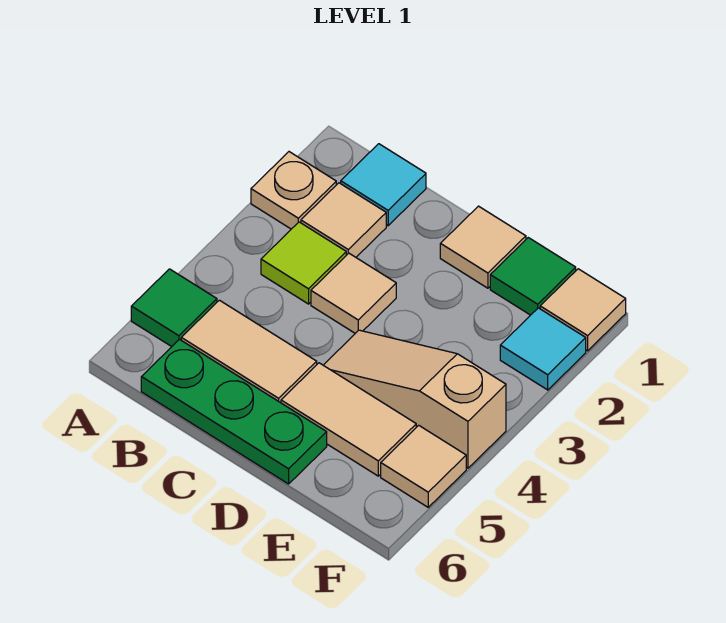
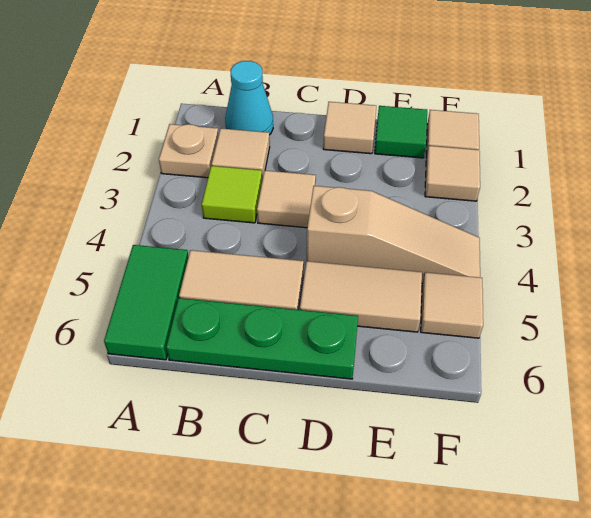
green 1x1 tile [131,269,217,347] -> green 1x2 tile [104,245,189,360]
cyan 1x1 tile [341,144,426,226] -> cyan 1x1 cone [225,61,273,135]
tan 1x3 slope [323,330,506,468] -> tan 1x3 slope turned to [307,186,480,284]
cyan 1x1 tile [500,308,586,390] -> tan 1x1 tile [425,146,480,201]

